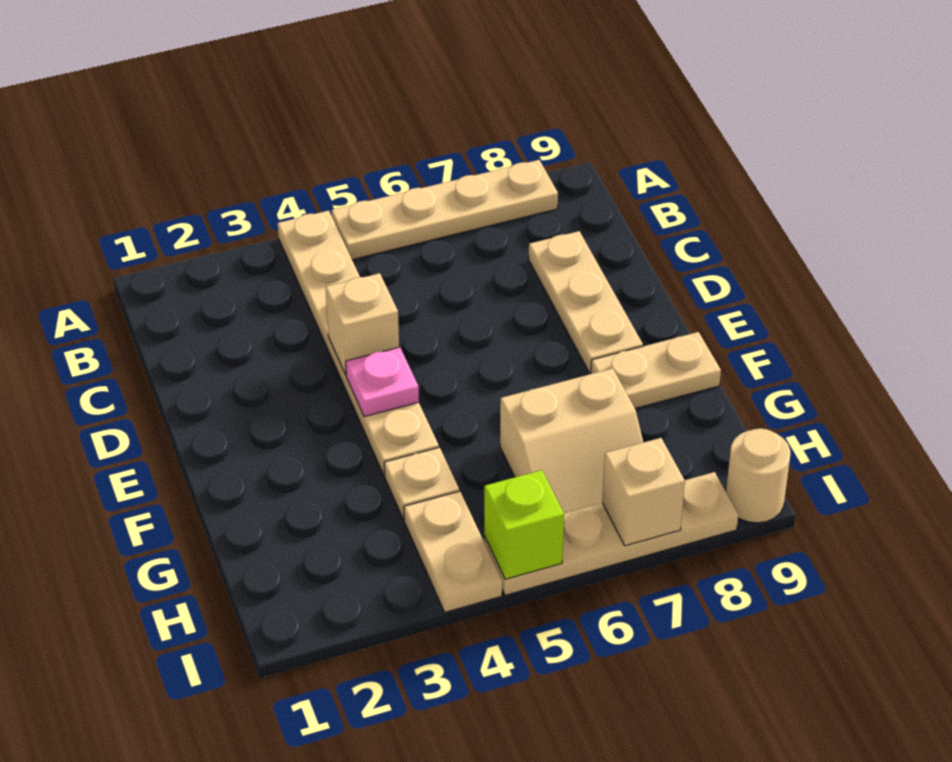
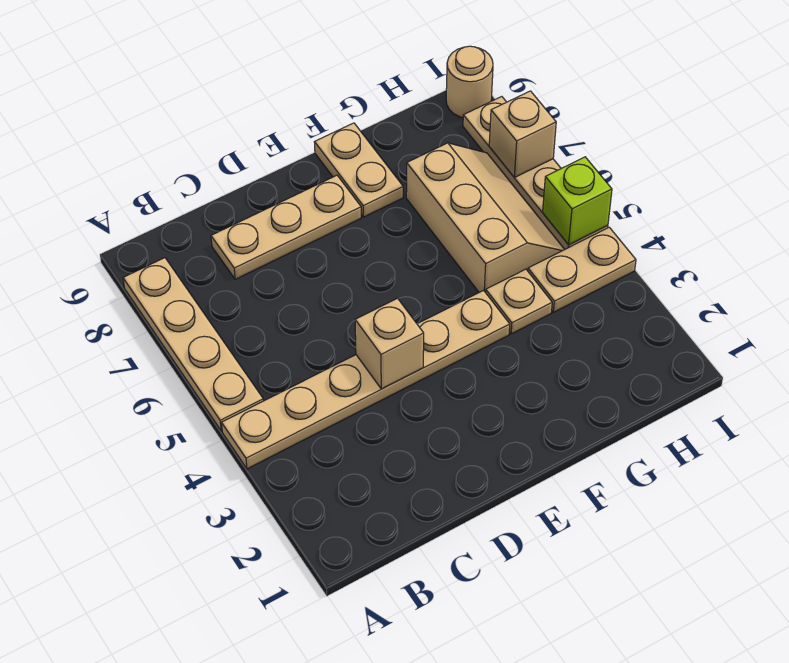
pink 1x1 plate [346,347,419,417] -> none
tan 2x2 slope [500,368,643,513] -> tan 2x3 slope [406,143,565,292]

